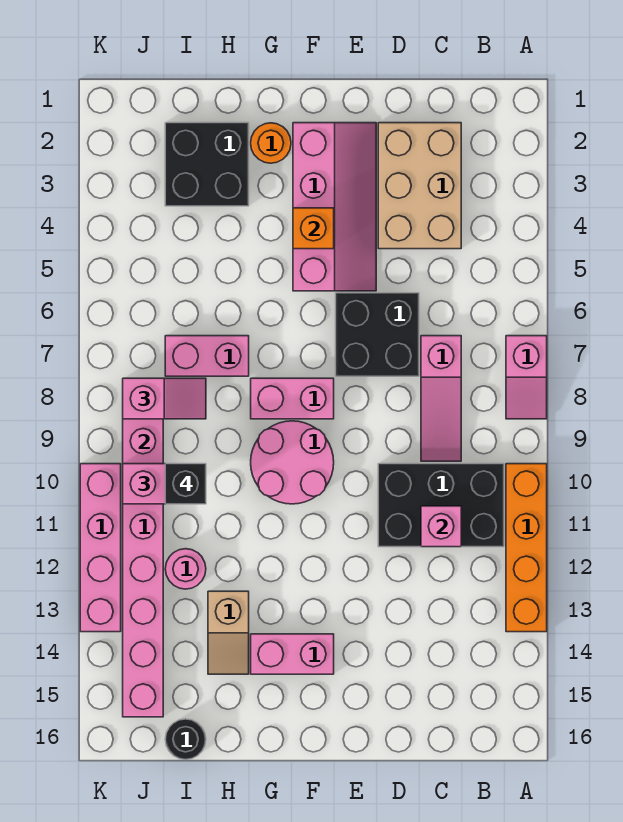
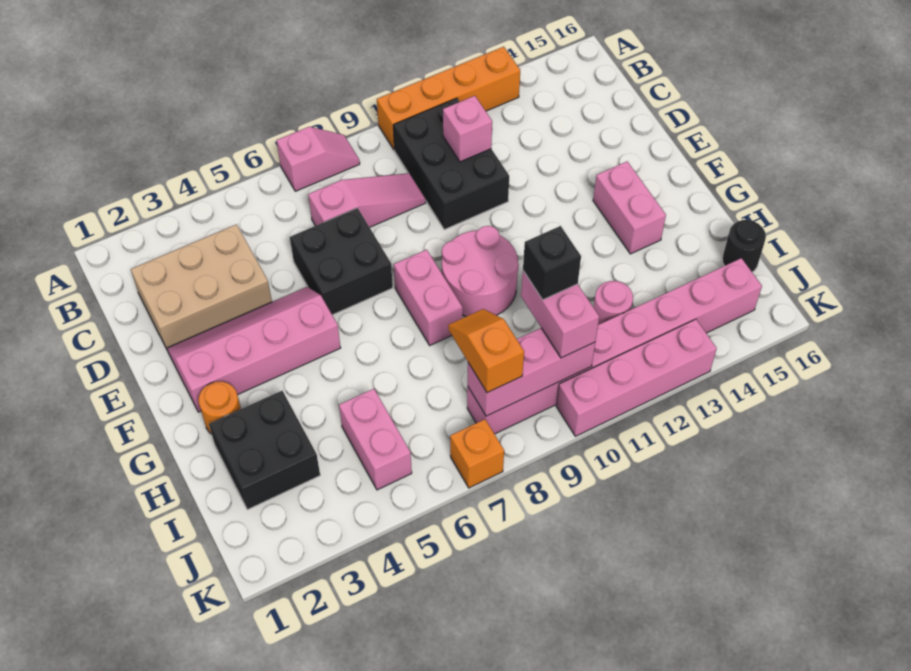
orange 1x1 brick [293,208,334,249] -> orange 1x1 brick moved to [450,419,504,488]
pink 1x2 brick [165,336,249,376] -> pink 1x2 brick moved to [339,389,412,490]
tan 1x2 slope [208,591,249,674] -> none
pink 1x2 slope [123,378,206,419] -> orange 1x2 slope [448,309,524,393]

